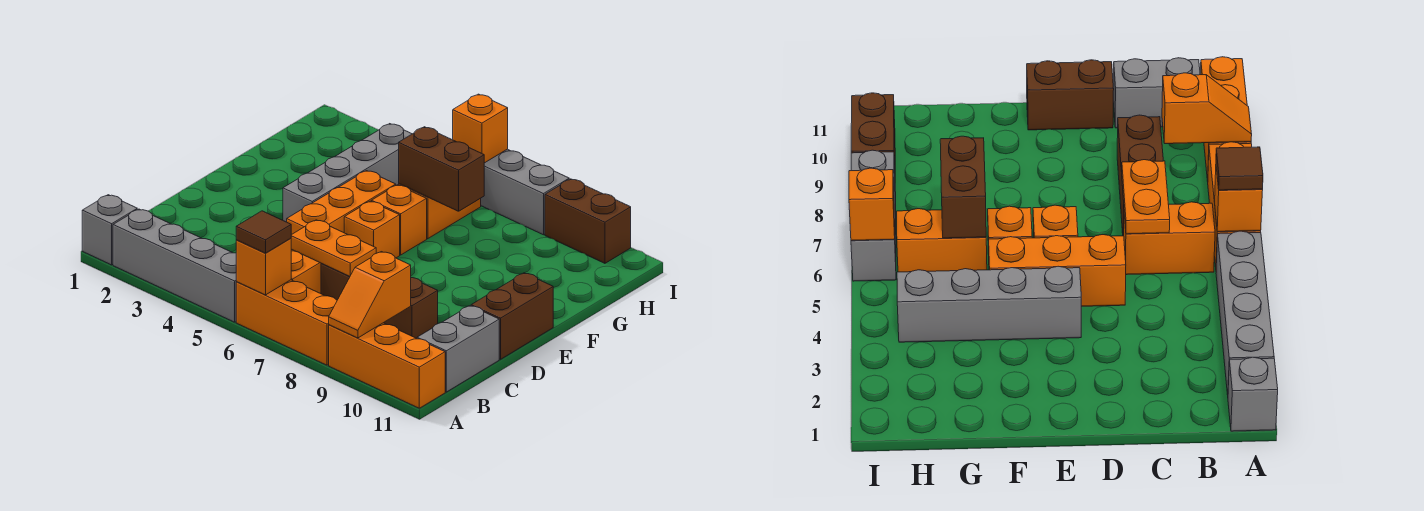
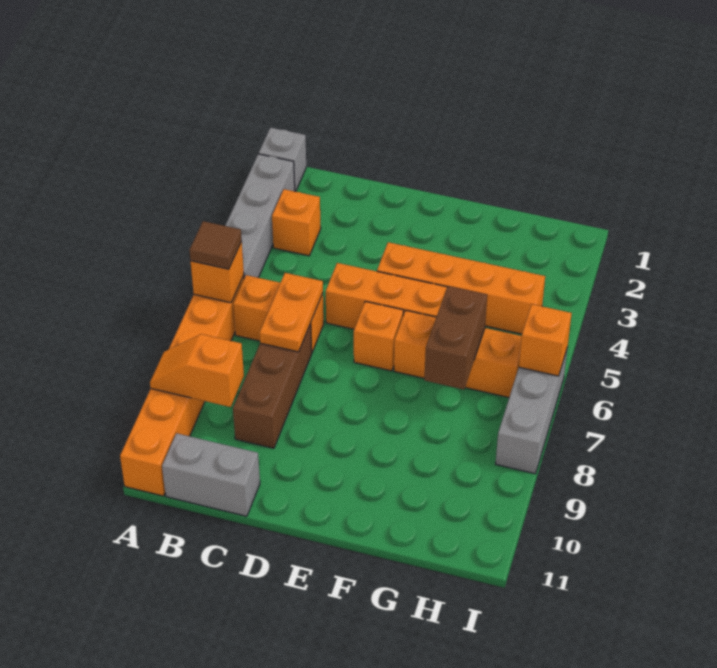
none -> orange 1x1 brick [272,189,321,256]
brown 1x2 brick [471,273,553,359] -> none
grey 1x4 brick [283,124,411,222] -> orange 1x4 brick [377,242,545,334]
brown 1x2 brick [545,179,631,263] -> none

